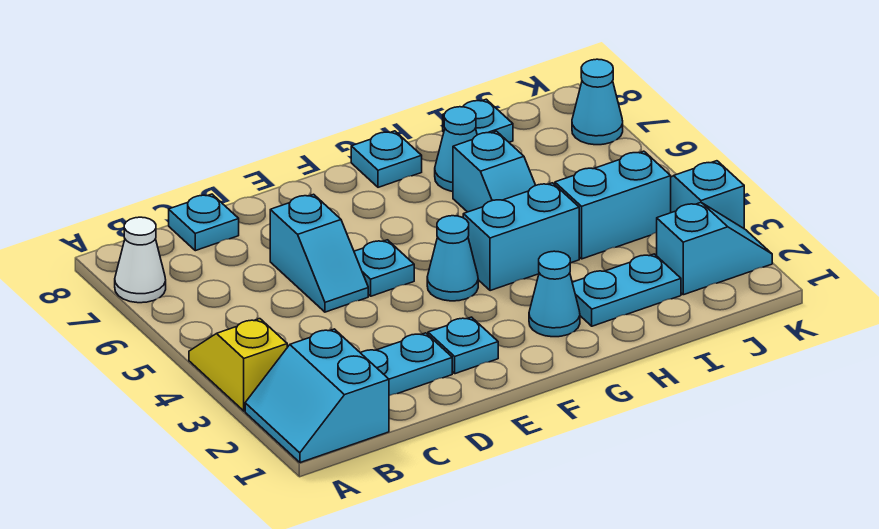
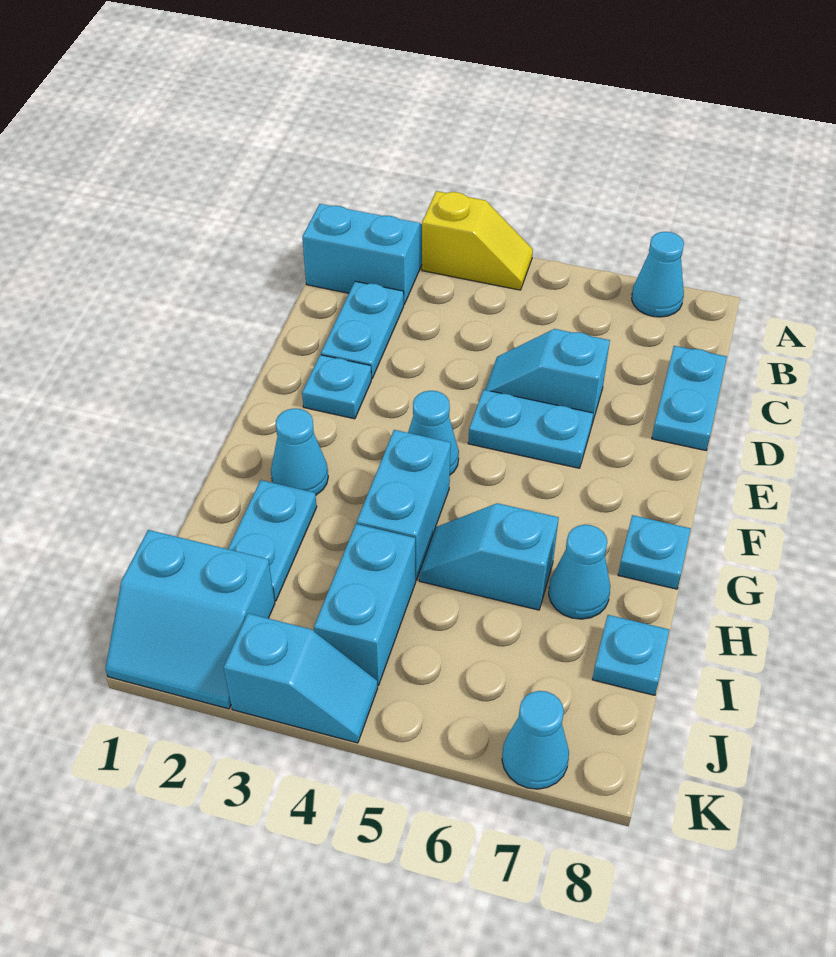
white 1x1 cone [115,217,166,303] -> cyan 1x1 cone [632,232,684,317]
cyan 1x1 plate [169,194,239,251] -> cyan 1x2 plate [652,346,727,450]
cyan 1x1 plate [354,240,414,296] -> cyan 1x2 plate [468,390,593,468]
cyan 1x2 slope [657,203,772,295] -> cyan 2x2 slope [105,530,275,709]

